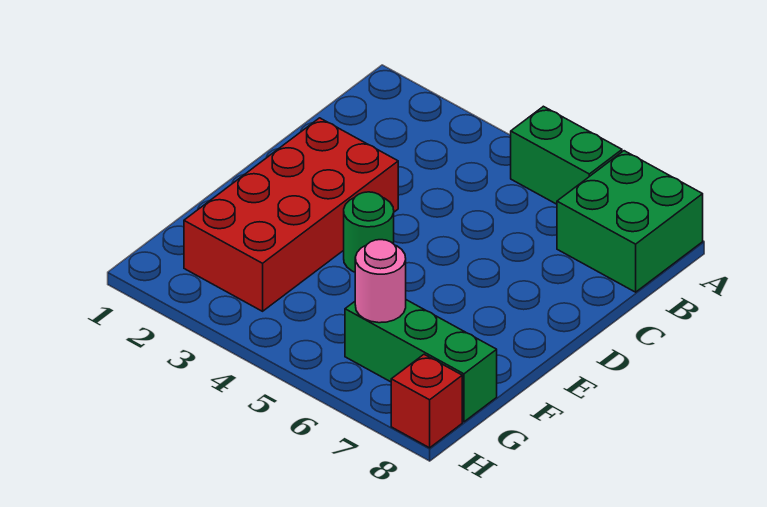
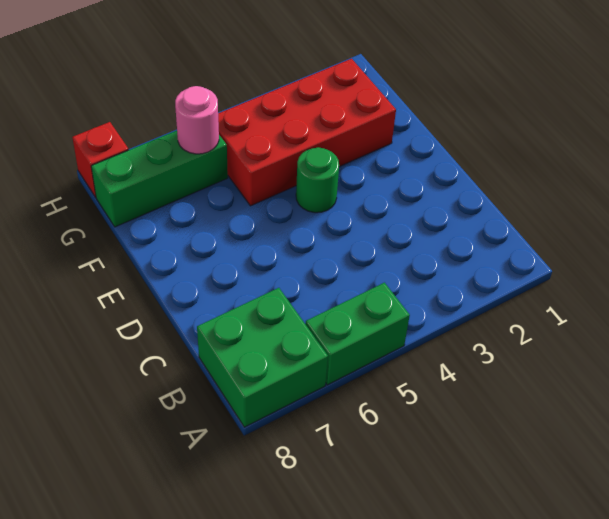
red 2x4 brick [184,118,398,311] -> red 2x4 brick turned to [218,59,396,206]

